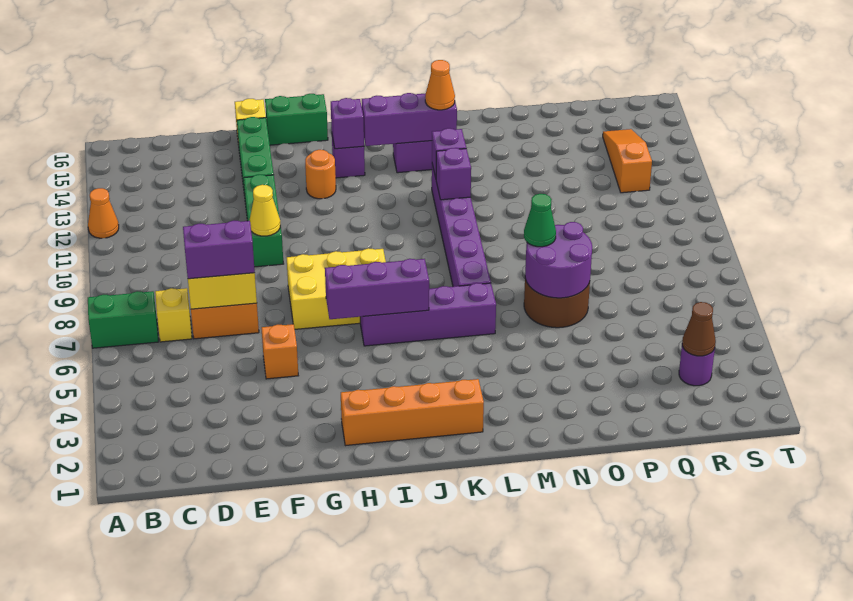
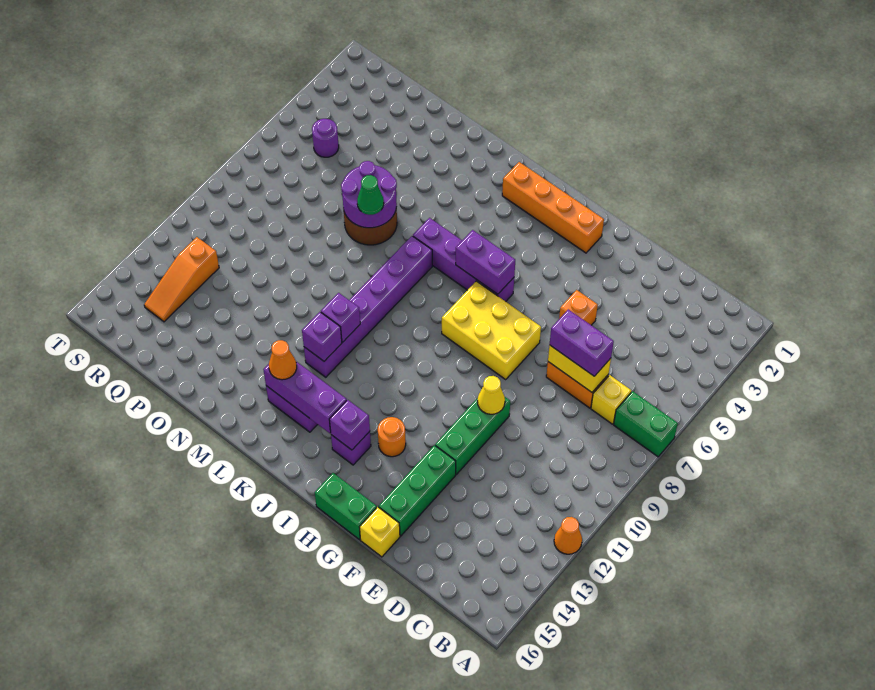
purple 1x3 brick [325,259,429,319] -> purple 1x2 brick [456,230,515,294]
purple 1x1 round brick [679,346,715,386] -> purple 1x1 round brick moved to [312,119,339,157]
brown 1x1 cone [682,302,716,356] -> none

